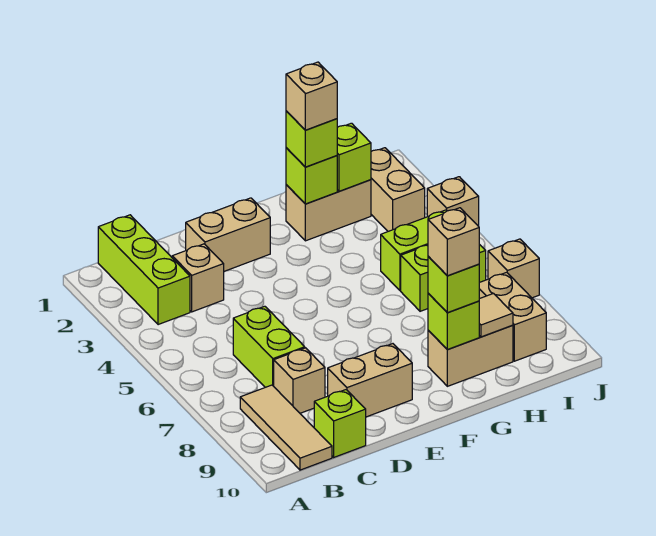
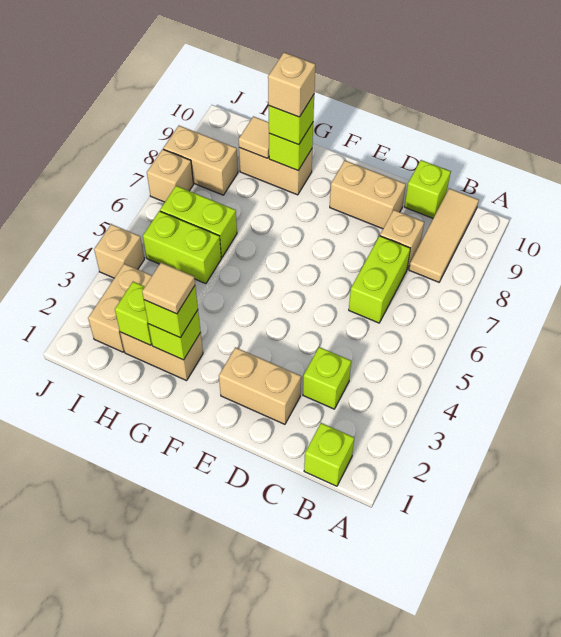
lime 1x3 brick [98,215,190,325] -> lime 1x1 brick [304,423,354,486]
tan 1x1 brick [172,244,224,312] -> lime 1x1 brick [303,347,351,409]
tan 1x1 brick [286,62,337,130] -> tan 1x1 tile [142,263,195,314]
tan 1x2 brick [479,272,546,361] -> tan 1x2 brick turned to [163,126,238,195]

